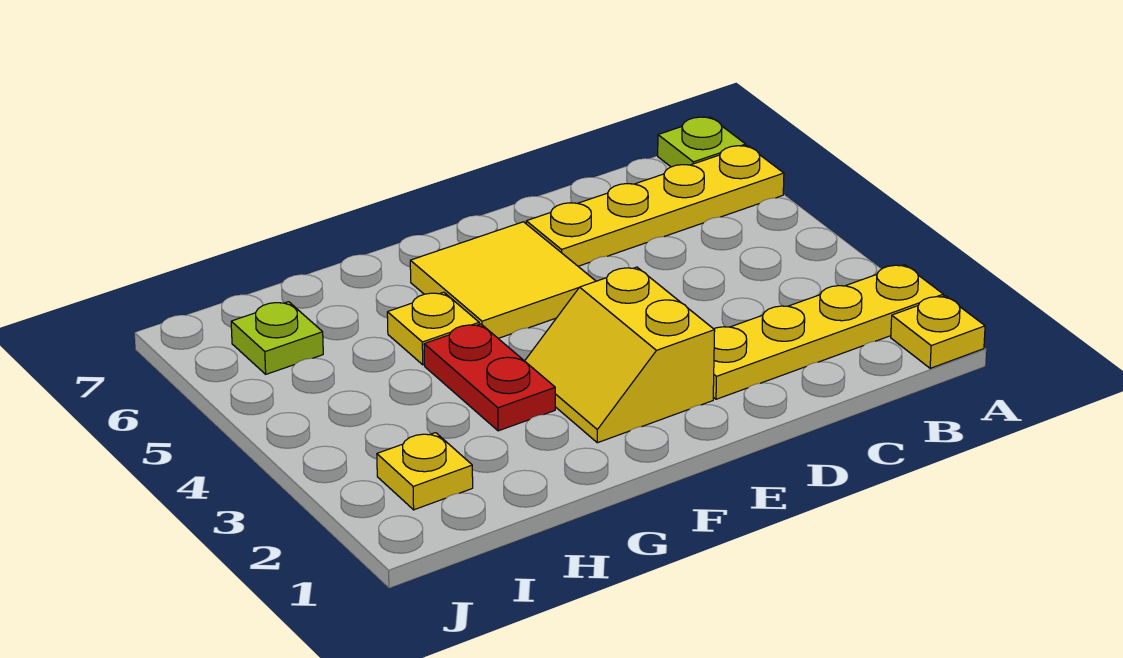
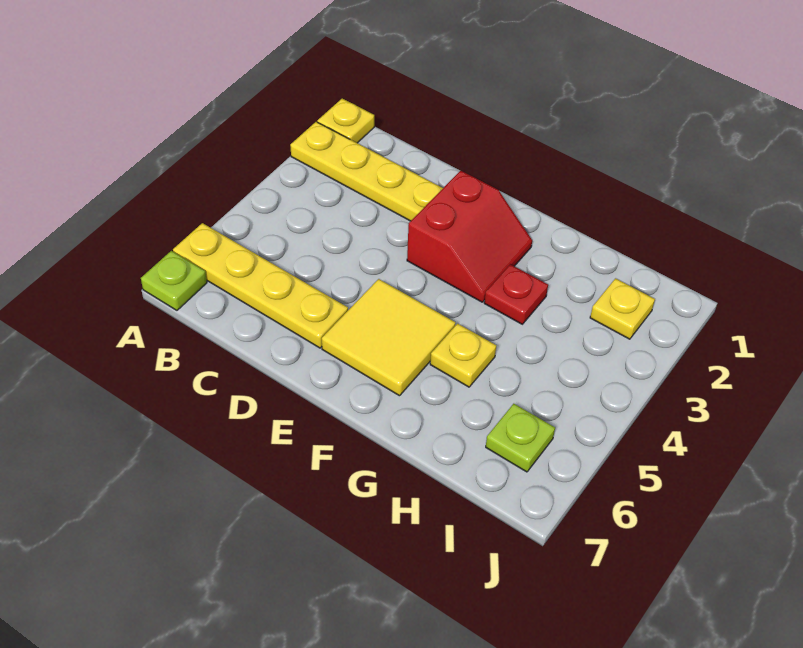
yellow 2x2 slope [525,267,715,443] -> red 2x2 slope [407,171,532,302]
red 1x2 plate [424,324,555,431] -> red 1x1 plate [484,264,548,324]

